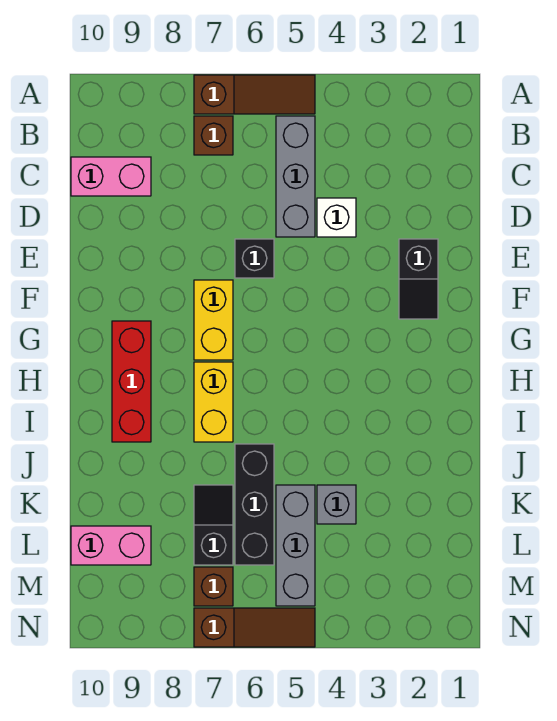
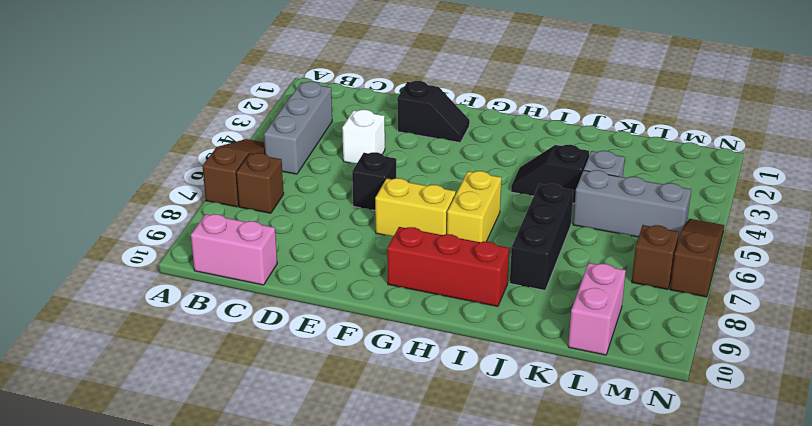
grey 1x3 brick [276,116,315,237] -> grey 1x3 brick turned to [264,82,332,174]
pink 1x2 brick [71,157,151,196] -> pink 1x2 brick turned to [191,214,277,285]
yellow 1x2 brick [194,362,233,442] -> yellow 1x2 brick turned to [447,171,501,242]
black 1x3 brick [235,444,274,565] -> black 1x3 brick turned to [510,184,574,290]
black 1x2 slope [194,485,233,565] -> black 1x2 slope moved to [511,145,589,204]

